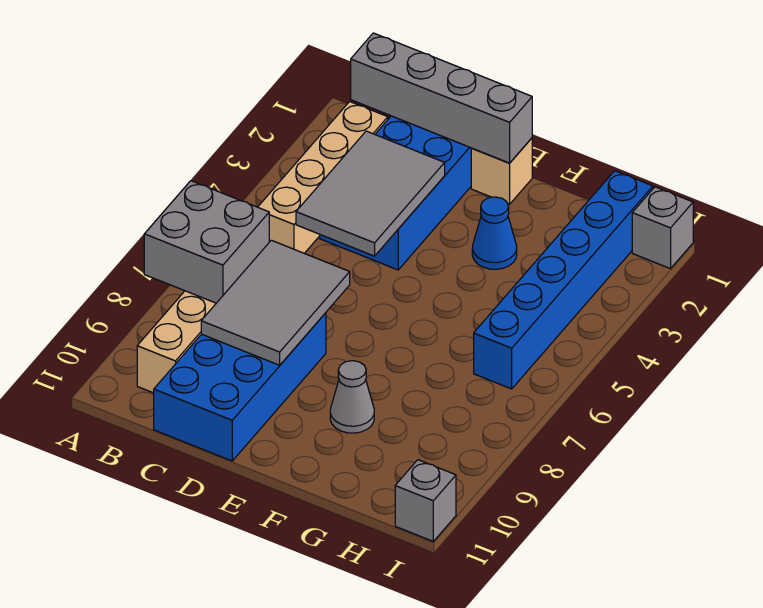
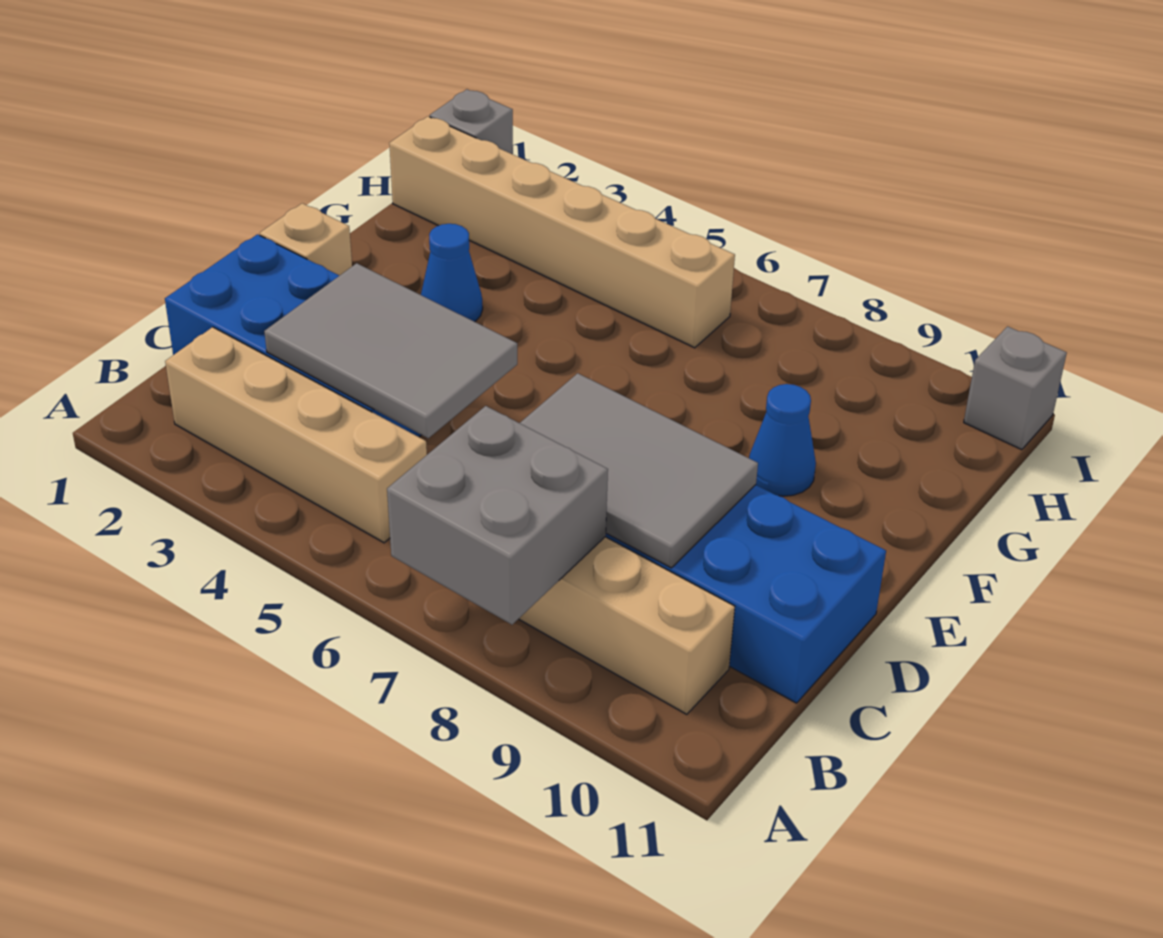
grey 1x4 brick [351,33,532,163] -> none
grey 1x1 cone [330,361,374,433] -> blue 1x1 cone [749,384,816,496]
blue 1x6 brick [474,171,653,389] -> tan 1x6 brick [389,116,735,348]

